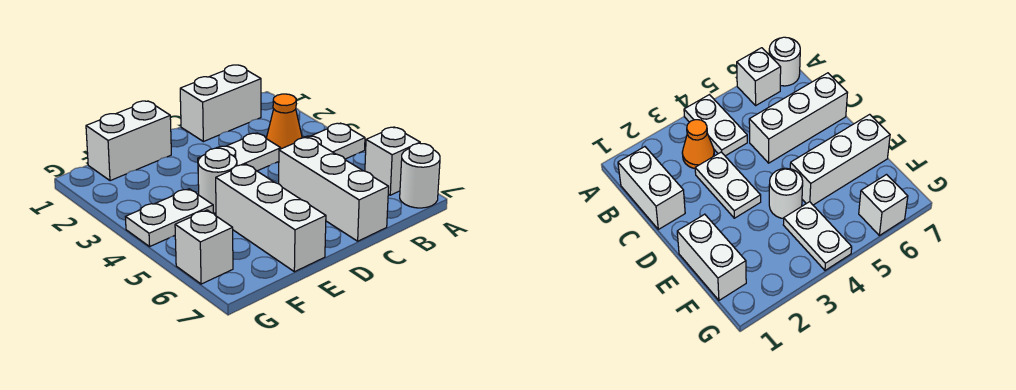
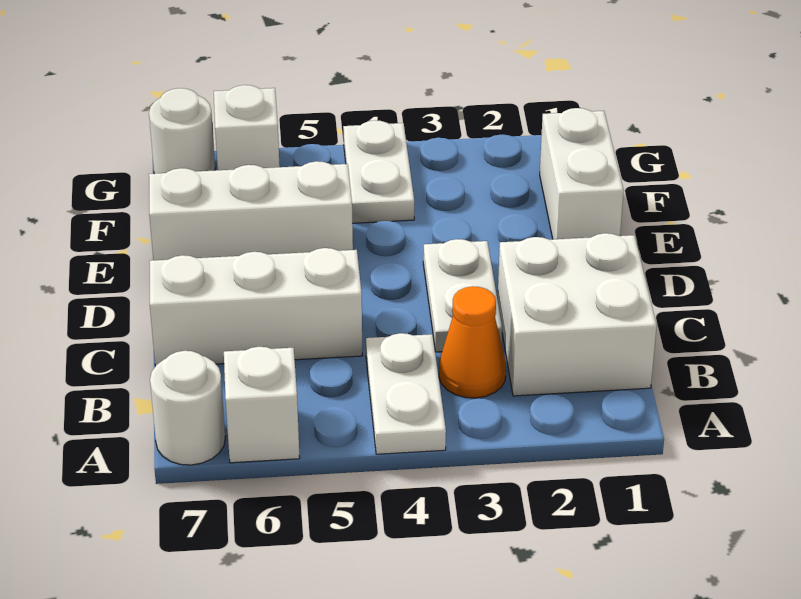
white 1x2 brick [180,65,261,142] -> white 2x2 brick [498,233,657,396]
white 1x1 round brick [198,148,237,213] -> white 1x1 round brick moved to [149,88,215,174]

